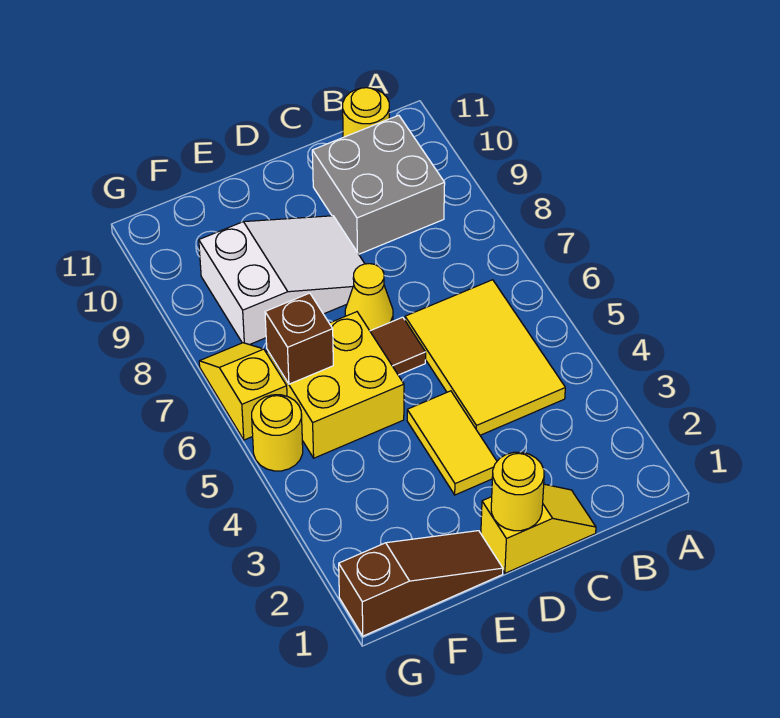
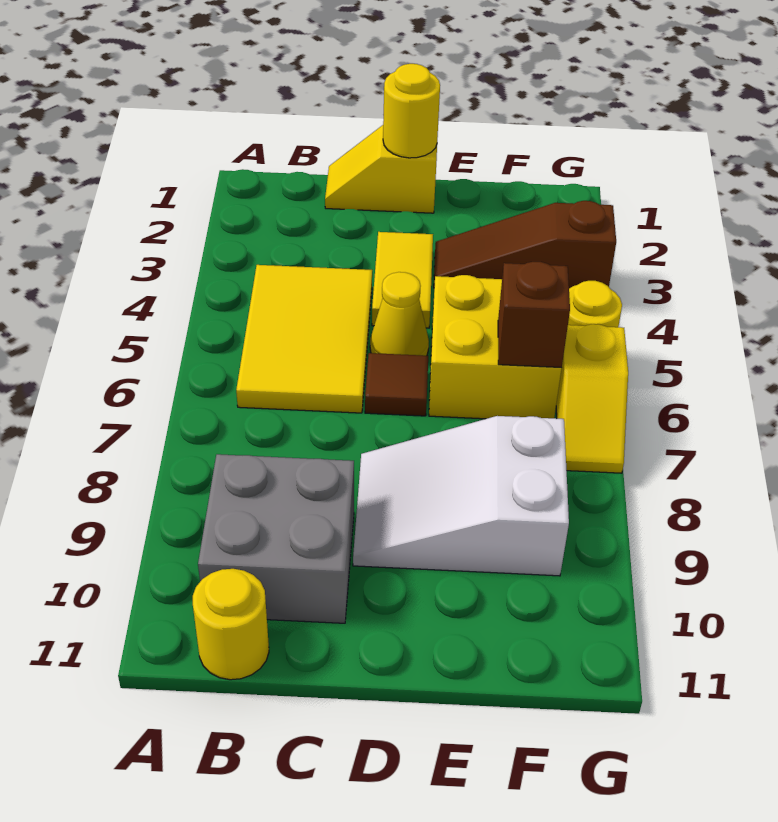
yellow 1x1 cone [345,264,393,331] -> yellow 1x1 cone moved to [370,272,429,356]
brown 1x3 slope [339,531,503,636] -> brown 1x3 slope moved to [434,201,616,288]

